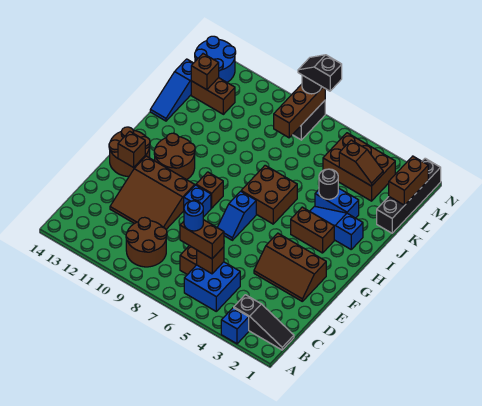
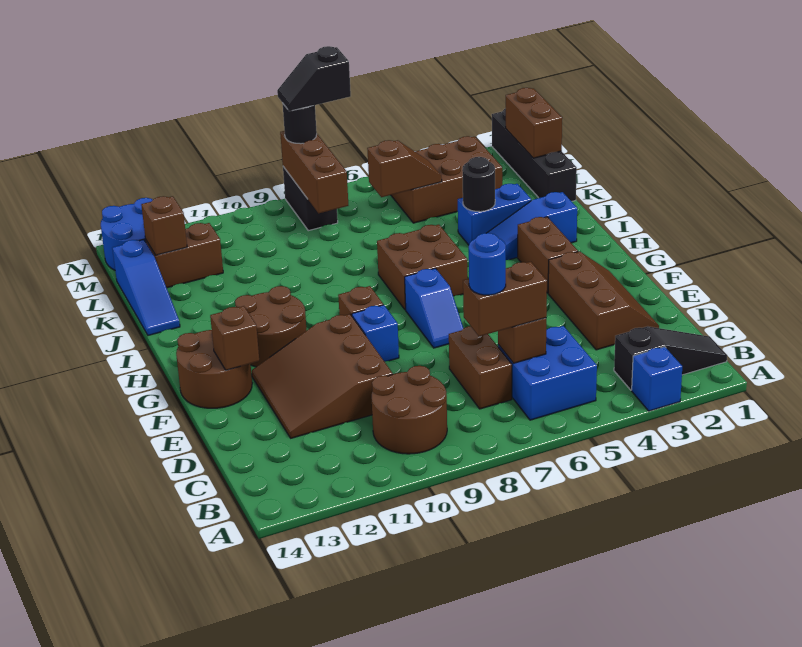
brown 3x3 slope [110,156,195,229] -> brown 3x3 slope turned to [252,314,393,438]
brown 2x3 slope [254,233,326,301] -> brown 2x3 slope turned to [548,251,659,350]
brown 1x2 brick [291,207,334,253] -> brown 1x2 brick turned to [518,217,578,293]
brown 1x2 slope [339,140,383,186] -> brown 1x2 slope moved to [367,140,442,197]

